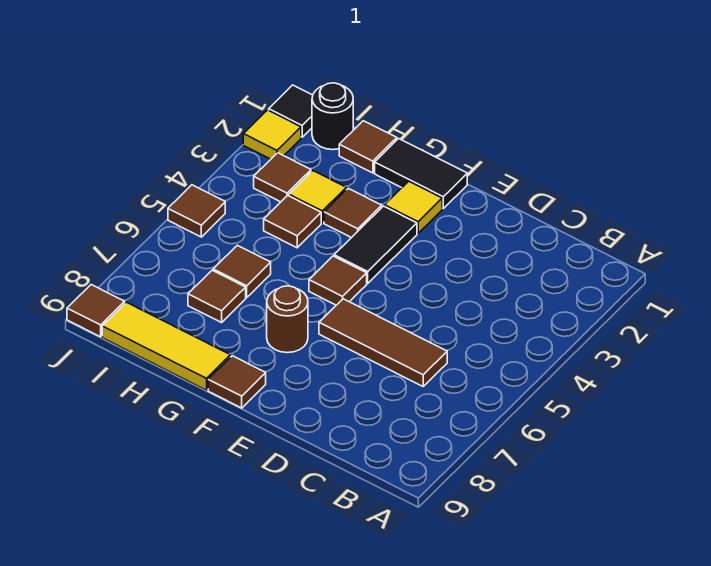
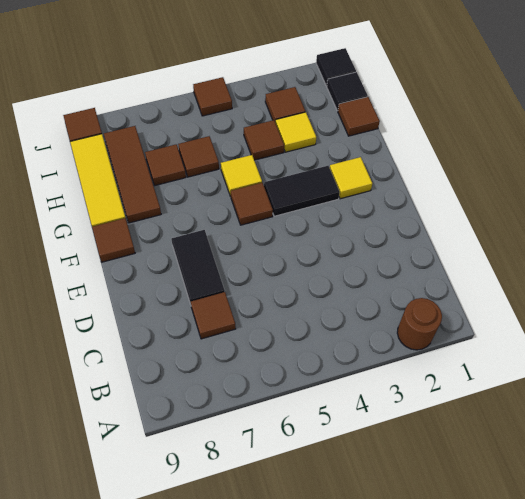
brown 1x3 tile [319,299,447,386] -> brown 1x3 tile moved to [104,126,161,223]
black 1x2 tile [375,139,467,208] -> black 1x2 tile moved to [172,230,225,304]
brown 1x1 round brick [267,286,308,353] -> brown 1x1 round brick moved to [397,298,442,350]
brown 1x1 tile [324,188,382,238] -> brown 1x1 tile moved to [191,292,236,339]
black 1x1 round brick [312,83,353,150] -> black 1x1 tile [327,72,368,111]
yellow 1x1 tile [243,110,301,159] -> yellow 1x1 tile moved to [221,155,262,196]

